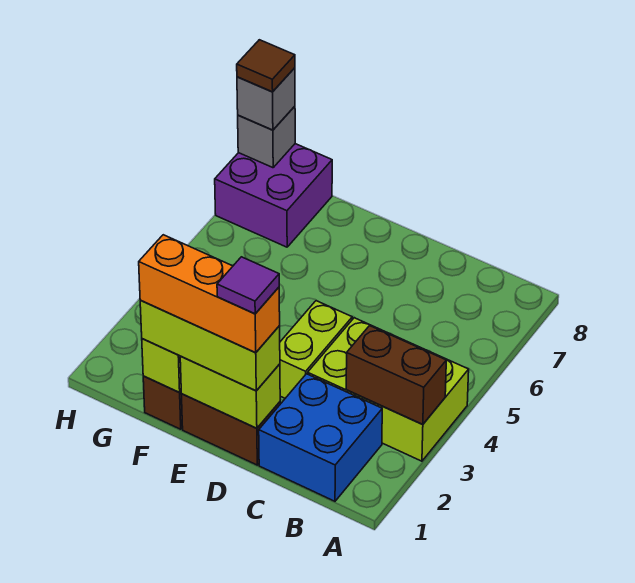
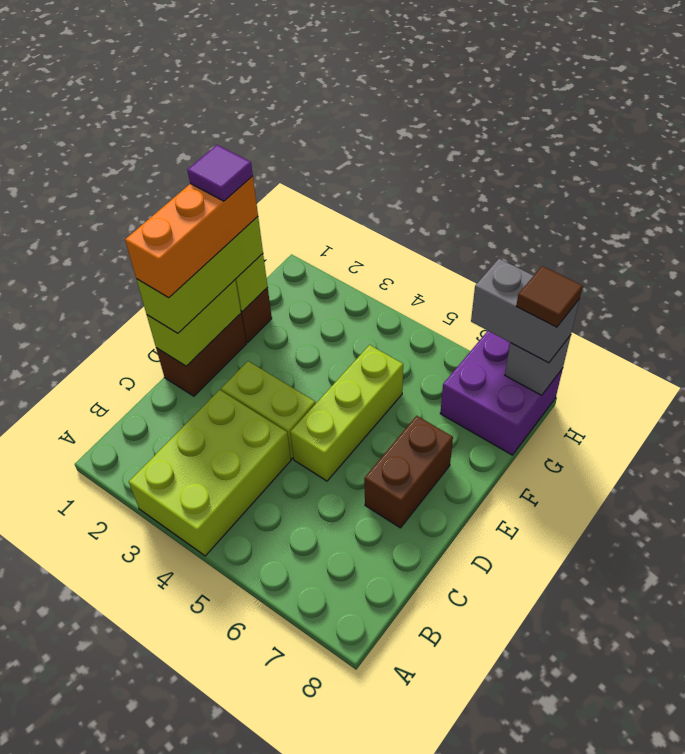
brown 1x2 brick [346,326,446,425] -> brown 1x2 brick moved to [364,416,453,528]
blue 2x2 brick [259,374,382,501] -> none
purple 1x1 tile [217,257,279,314] -> purple 1x1 tile moved to [187,145,253,201]
none -> lime 1x3 brick [290,345,403,481]
grey 1x1 brick [237,68,295,130] -> grey 1x2 brick [471,259,580,363]

